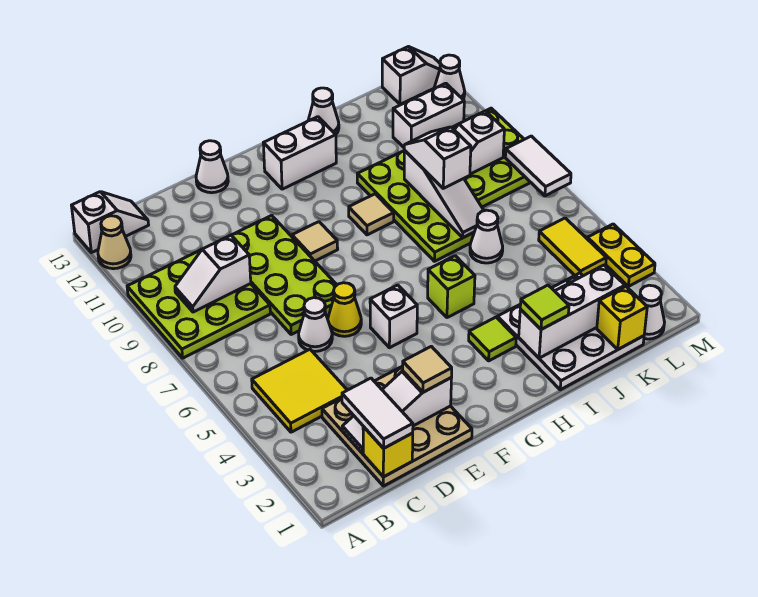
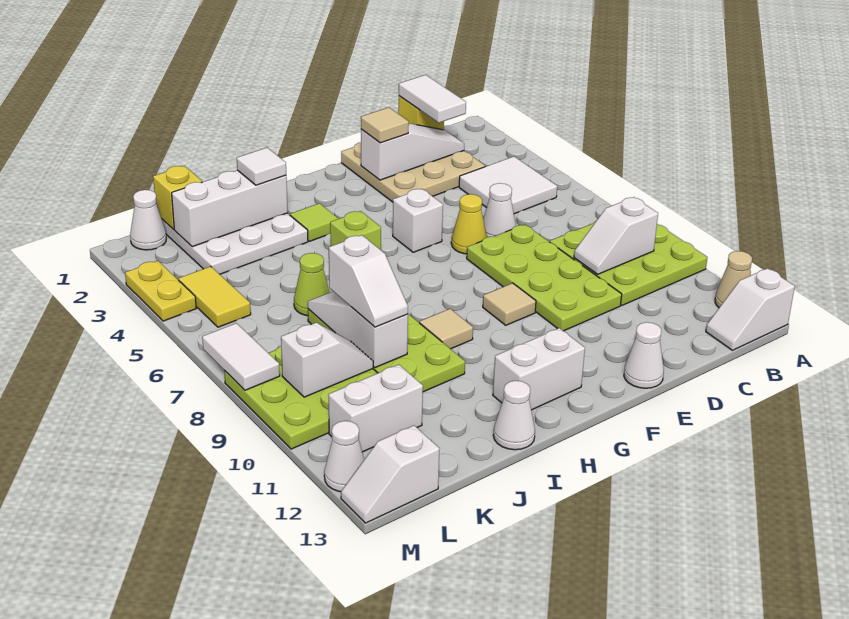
yellow 2x2 tile [252,349,347,432] -> white 2x2 tile [459,156,557,214]
white 1x2 slope [175,235,251,312] -> white 1x2 slope turned to [574,197,658,274]
lime 1x1 tile [520,285,569,329] -> white 1x1 tile [237,148,286,185]
white 1x1 cone [470,210,503,263] -> lime 1x1 cone [294,253,330,316]

